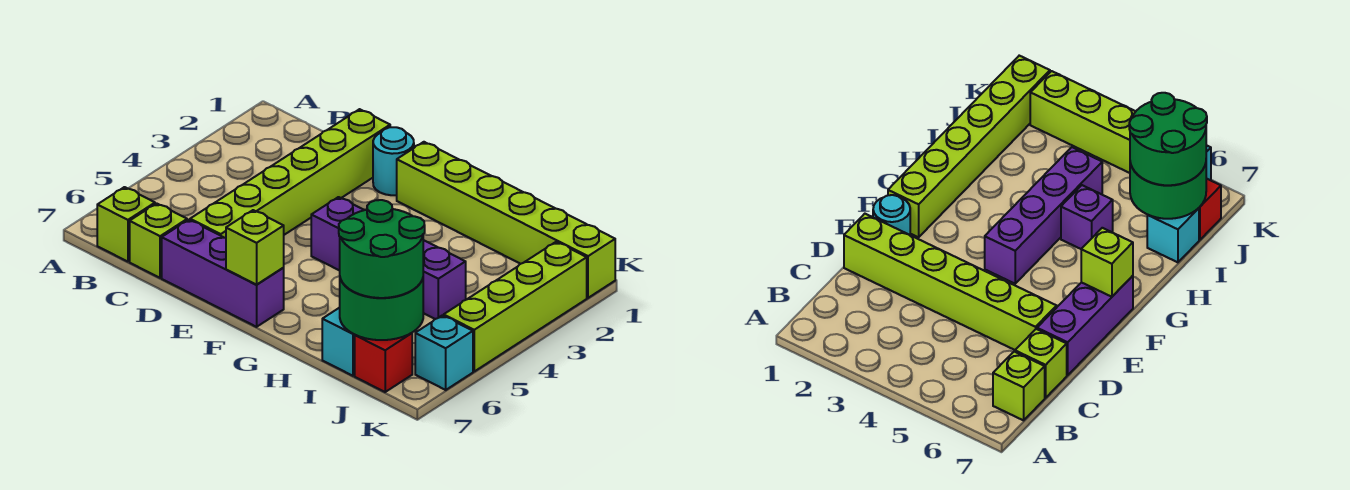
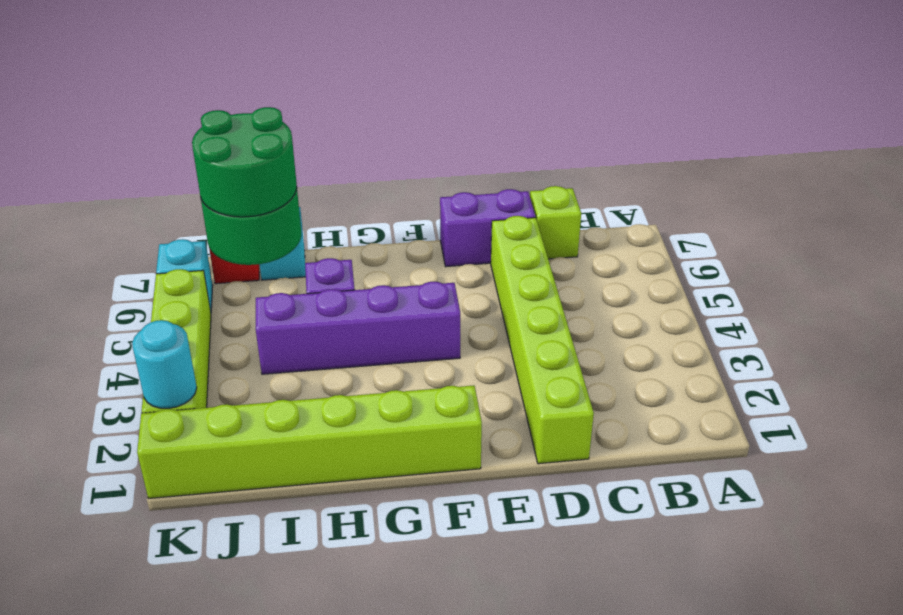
lime 1x1 brick [97,187,155,262] -> none
purple 1x3 brick [162,220,284,327] -> purple 1x2 brick [440,189,535,267]
cyan 1x1 round brick [373,127,414,195] -> cyan 1x1 round brick moved to [132,320,197,408]
lime 1x1 brick [226,210,284,285] -> none

